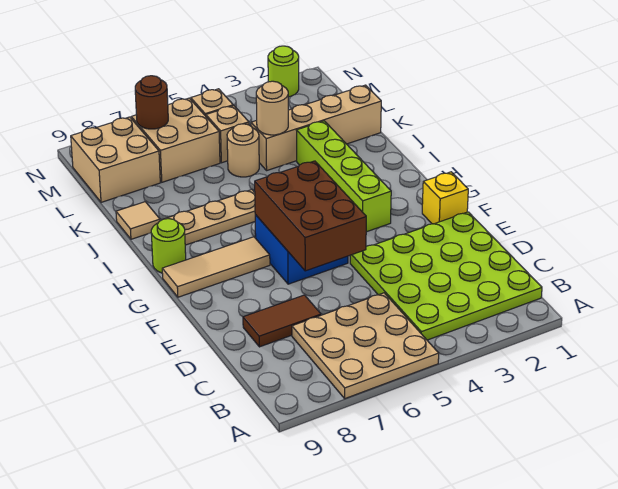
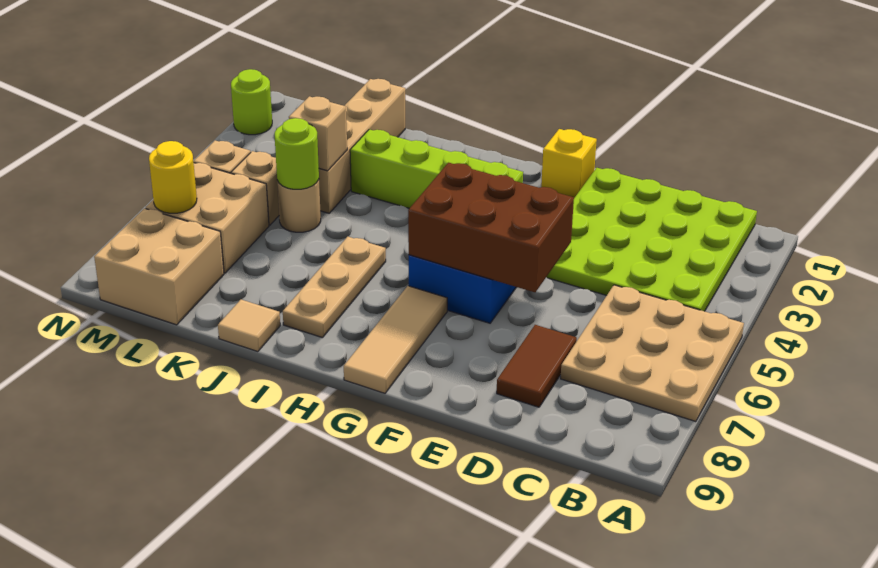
lime 1x1 round brick [151,219,186,273] -> lime 1x1 round brick moved to [275,118,319,189]
tan 1x1 round brick [256,81,288,135] -> tan 1x1 brick [289,96,347,171]
brown 1x1 round brick [135,76,168,129] -> yellow 1x1 round brick [149,141,197,213]

